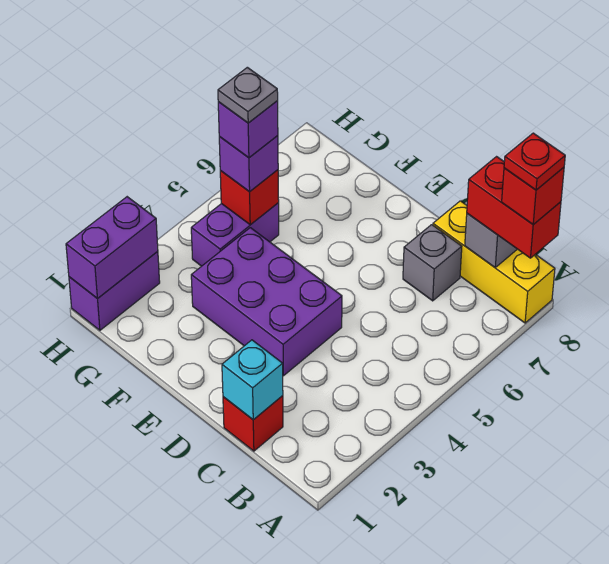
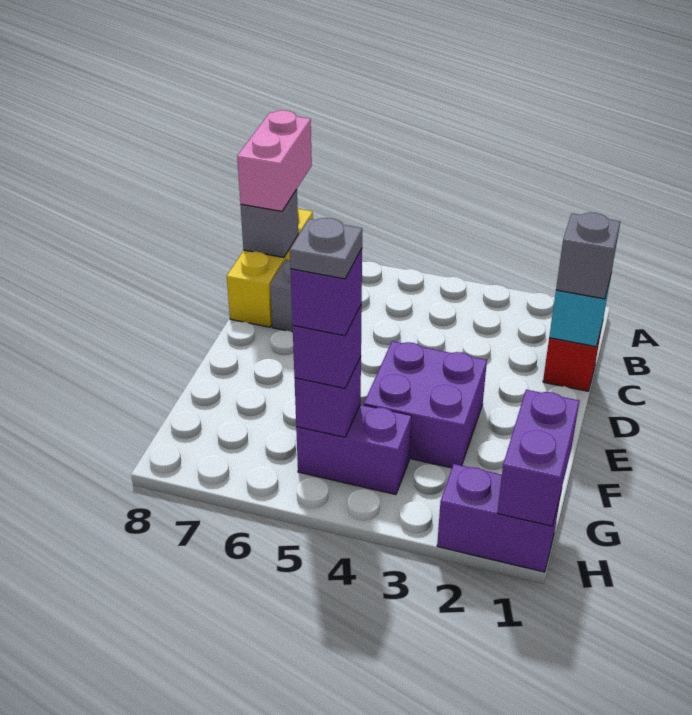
red 1x2 brick [467,157,561,258] -> pink 1x2 brick [237,110,312,211]
red 1x1 brick [502,167,564,225] -> none
red 1x1 plate [504,133,565,190] -> none
none -> grey 1x1 brick [556,212,620,299]
purple 2x3 brick [191,228,342,376] -> purple 2x2 brick [364,341,487,468]
red 1x1 brick [220,170,279,225] -> purple 1x1 brick [295,357,361,437]
purple 1x2 brick [66,197,158,298] -> purple 1x2 brick turned to [497,390,579,526]

